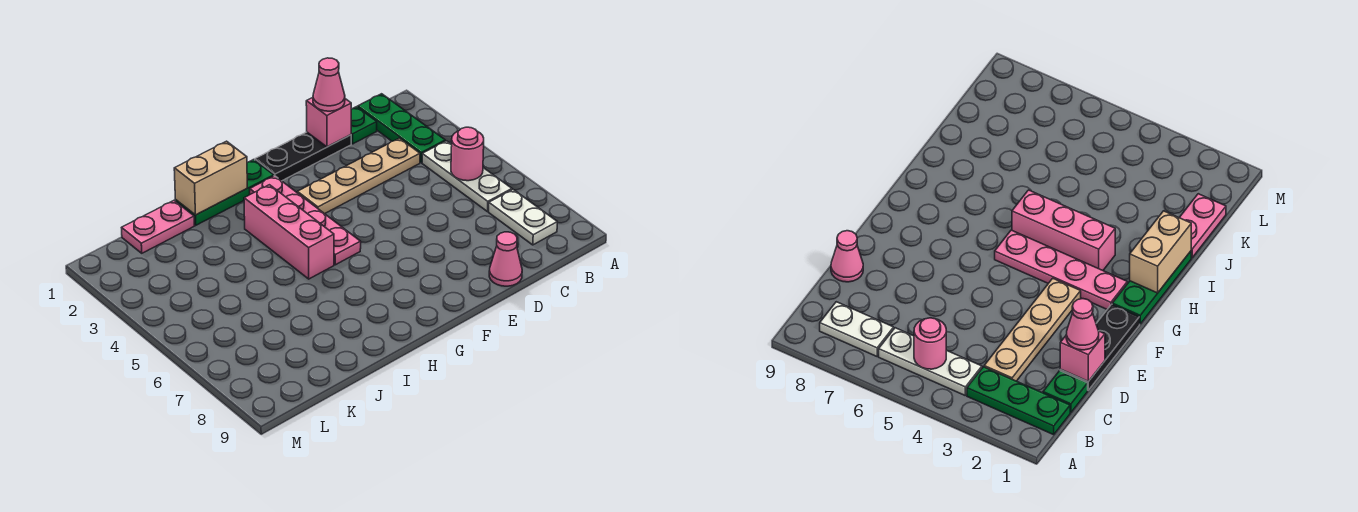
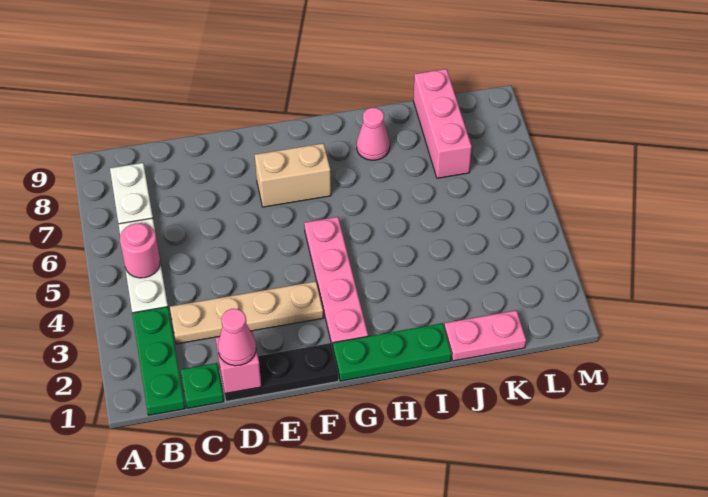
pink 1x1 cone [489,232,522,286] -> pink 1x1 cone moved to [357,108,390,160]
tan 1x2 brick [174,141,247,215] -> tan 1x2 brick moved to [255,143,331,207]
pink 1x3 brick [244,185,334,279] -> pink 1x3 brick moved to [413,69,472,178]

